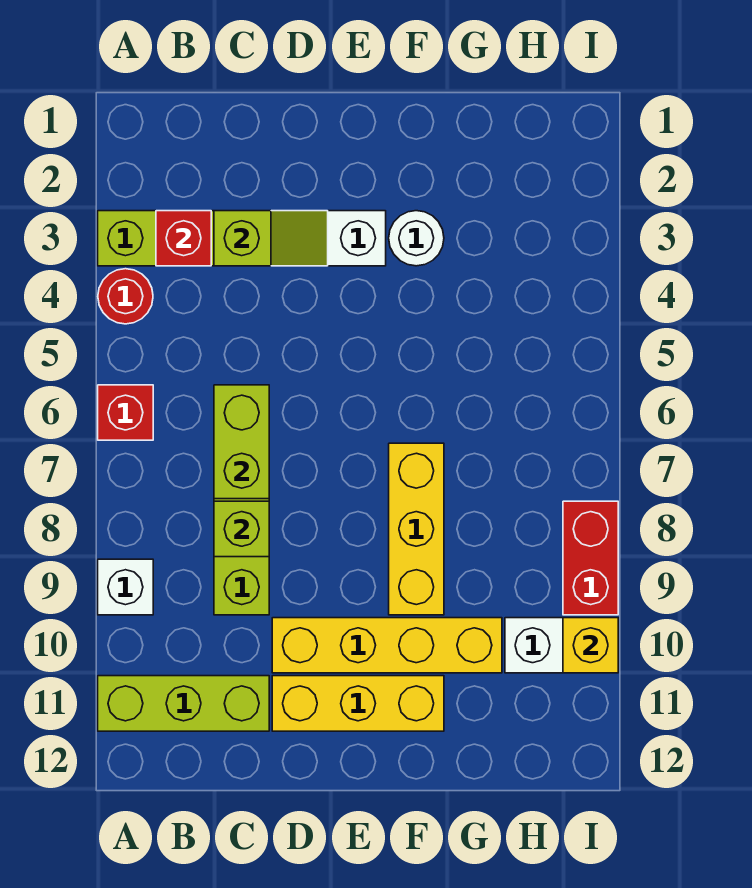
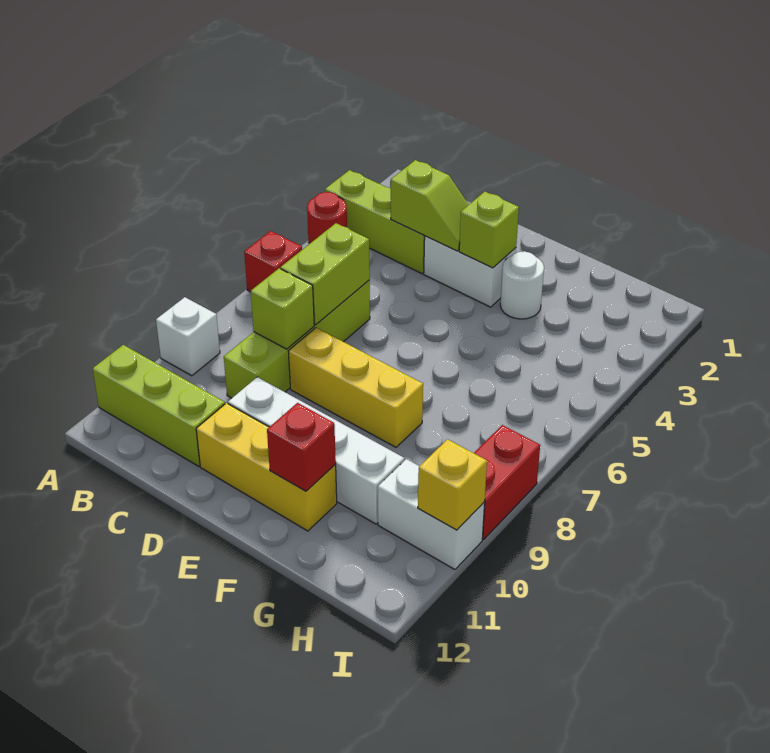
red 1x1 brick [156,211,211,266] -> red 1x1 brick moved to [267,403,336,491]
yellow 1x4 brick [272,618,502,673] -> white 1x4 brick [228,377,404,524]
none -> lime 1x1 brick [459,192,519,268]
yellow 1x3 brick [389,443,444,615] -> yellow 1x3 brick turned to [288,328,423,447]

